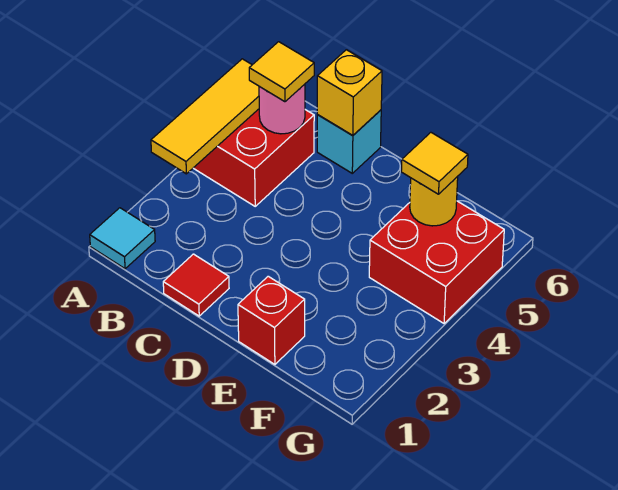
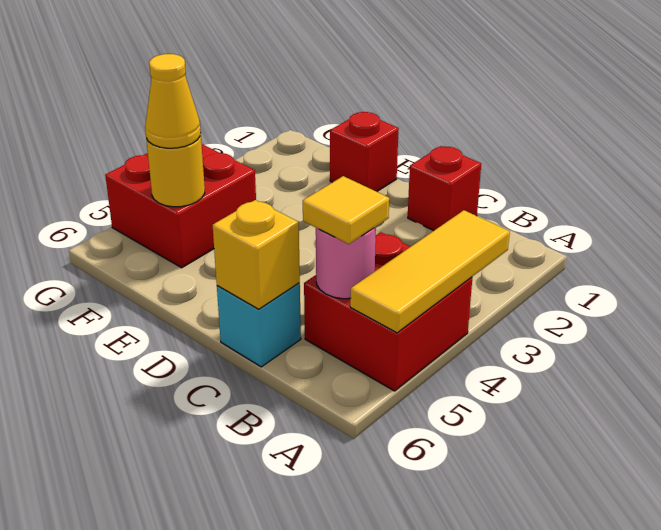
cyan 1x1 tile [90,208,155,269] -> none
red 1x1 tile [163,254,229,316] -> red 1x1 brick [408,146,481,231]
yellow 1x1 tile [401,132,468,194] -> yellow 1x1 cone [145,54,201,148]

